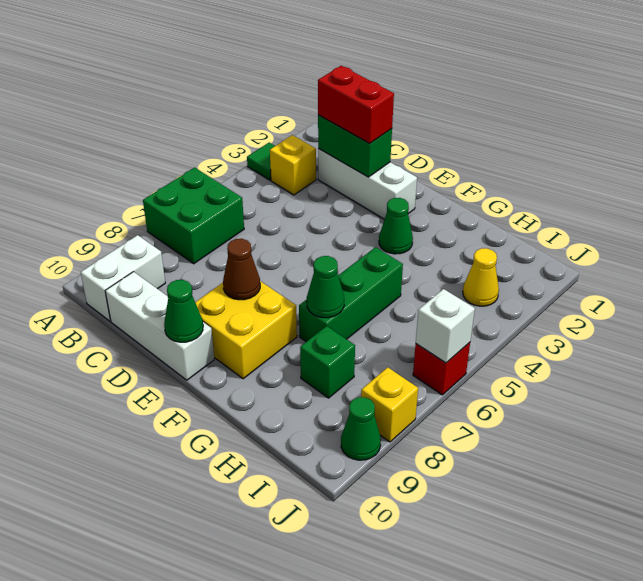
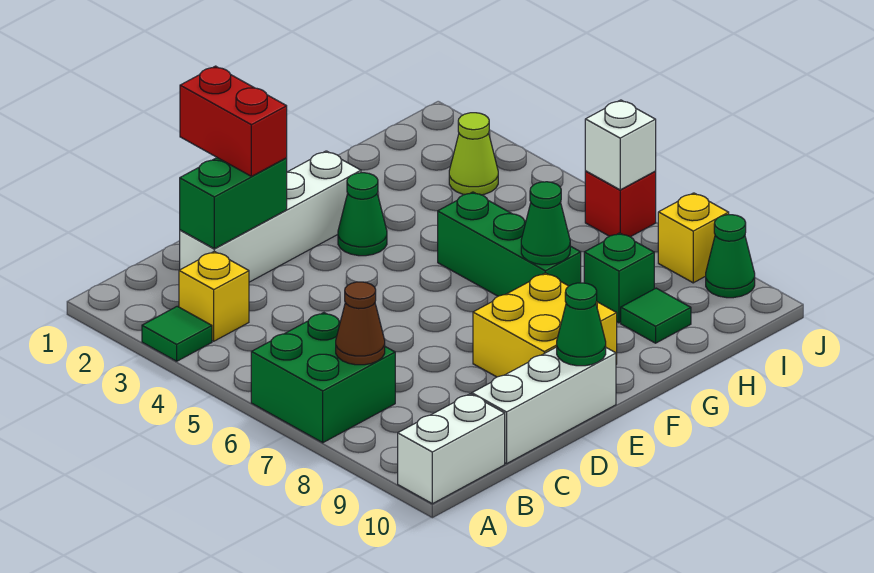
white 1x2 brick [81,235,165,321] -> white 1x2 brick turned to [398,394,505,504]
white 1x3 brick [318,149,417,219] -> white 1x4 brick [180,151,361,282]
red 1x2 brick [318,66,394,143] -> red 1x2 brick turned to [180,66,287,176]
brown 1x1 cone [223,239,260,300] -> brown 1x1 cone moved to [336,282,385,365]
none -> green 1x1 tile [621,288,691,343]
yellow 1x1 cone [463,248,499,306] -> lime 1x1 cone [449,113,498,195]

